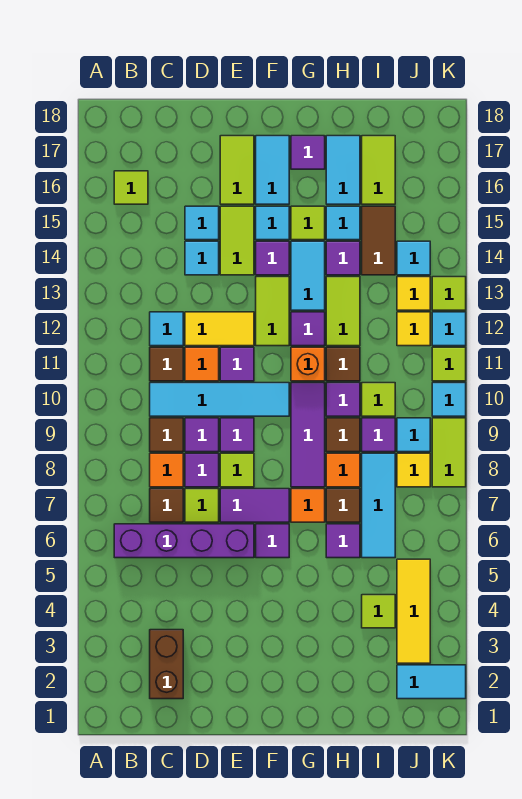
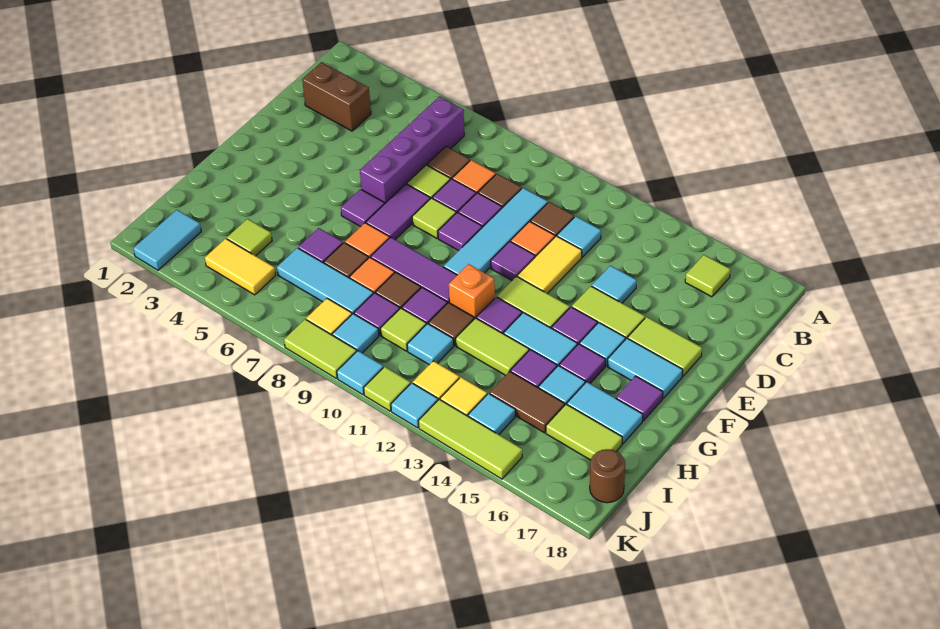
cyan 1x1 tile [185,206,219,240] -> cyan 1x1 tile moved to [407,323,454,365]
lime 1x1 tile [291,206,325,240] -> purple 1x1 tile [559,344,605,383]
yellow 1x3 tile [397,559,430,663] -> yellow 1x2 tile [205,239,276,295]
none -> brown 1x1 round brick [590,449,625,503]
lime 1x1 tile [432,277,466,310] -> lime 1x3 tile [418,399,522,479]

